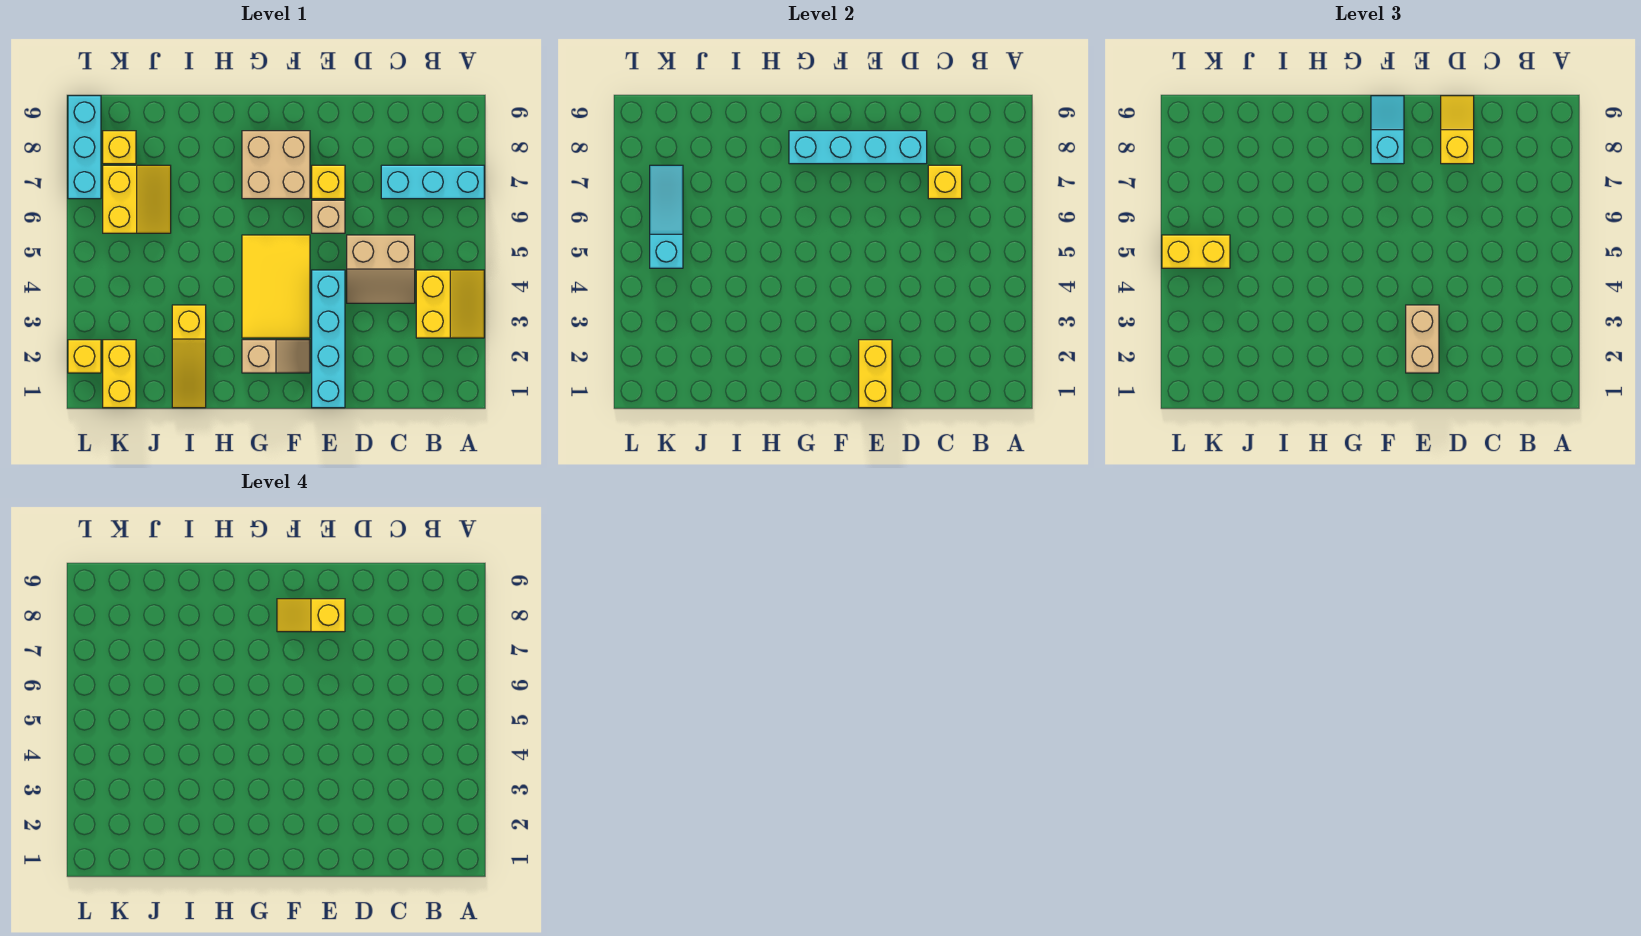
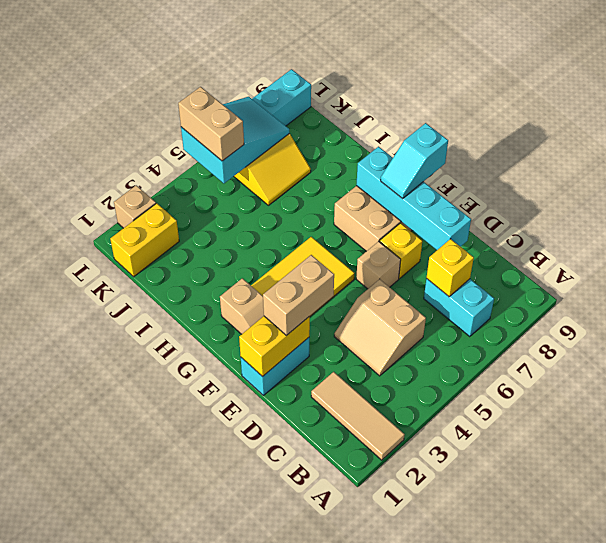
none -> tan 1x3 tile [311,372,404,460]
yellow 2x2 slope [416,270,484,338] -> none
cyan 1x3 brick [381,165,484,199] -> cyan 1x2 brick [424,279,494,337]
yellow 1x2 slope [1441,96,1474,164] -> none
cyan 1x4 brick [312,270,345,408] -> cyan 1x2 brick [241,338,309,395]
yellow 1x2 slope [277,599,345,632] -> none
cyan 1x2 slope [1371,96,1404,164] -> cyan 1x2 slope turned to [381,123,448,199]
yellow 1x3 slope [172,305,206,408] -> none
cyan 1x3 slope [650,165,683,268] -> cyan 2x3 slope [181,97,289,183]
yellow 1x2 brick [1162,235,1230,268] -> tan 1x2 brick [178,87,244,161]
yellow 1x1 brick [103,131,136,164] -> none
yellow 1x1 brick [68,340,101,373] -> tan 1x1 brick [114,185,156,228]

